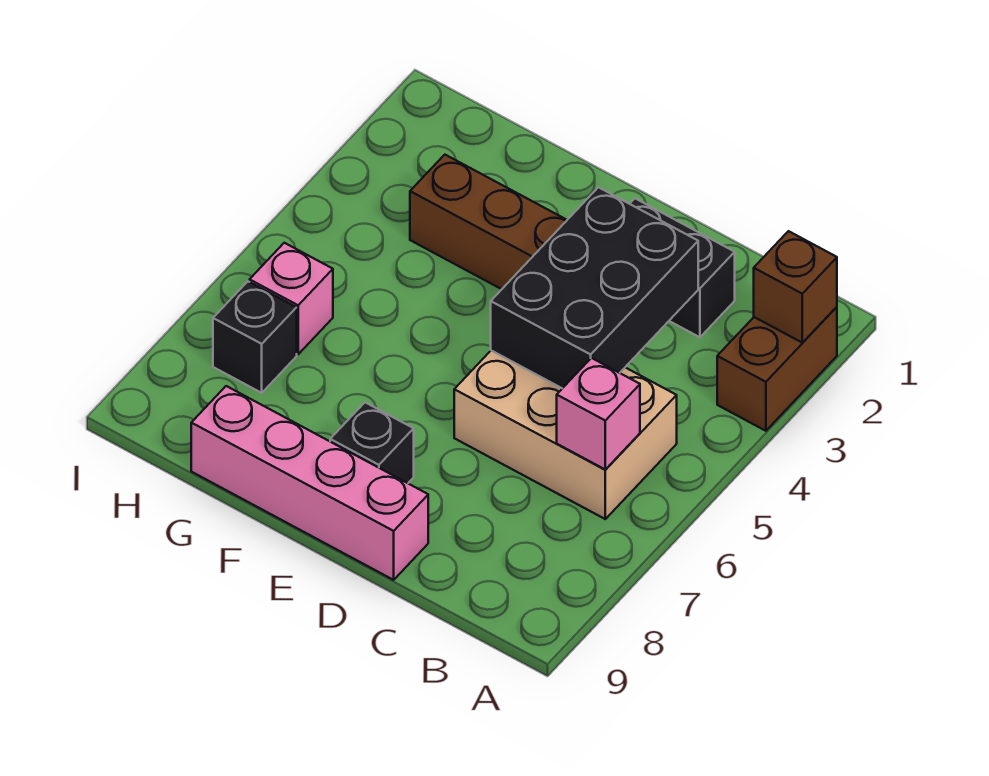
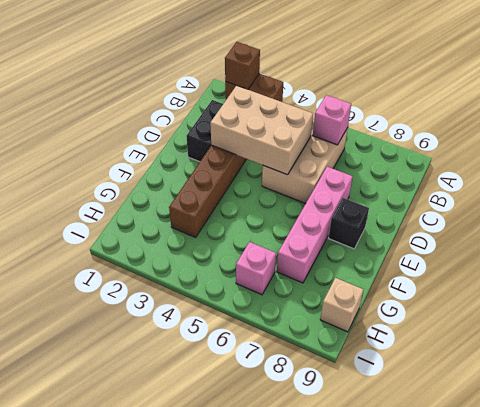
black 2x3 brick [491,187,698,388] -> tan 2x3 brick [210,85,313,175]
pink 1x4 brick [191,386,428,580] -> pink 1x4 brick moved to [277,167,353,283]
black 1x1 brick [213,282,297,393] -> none
none -> tan 1x1 brick [320,278,363,332]

